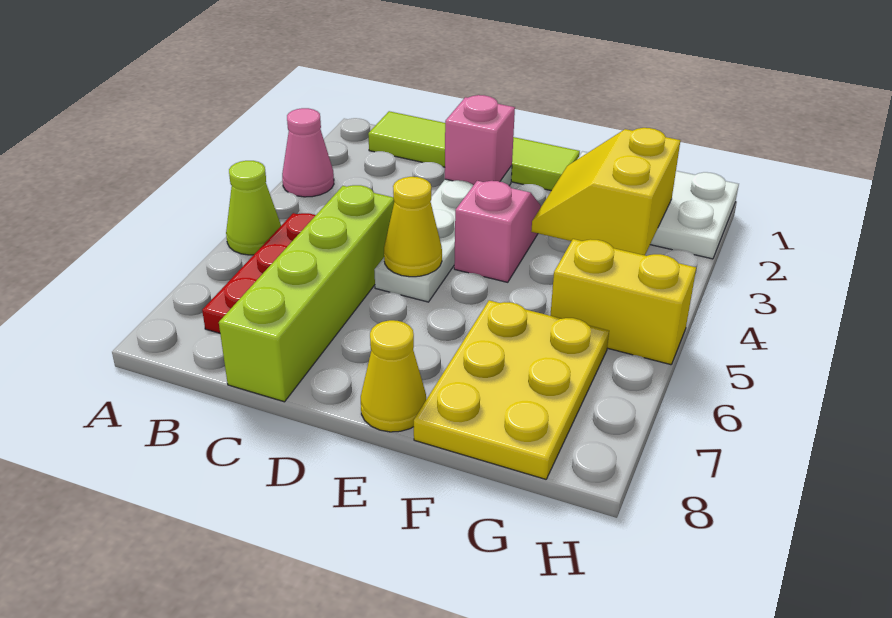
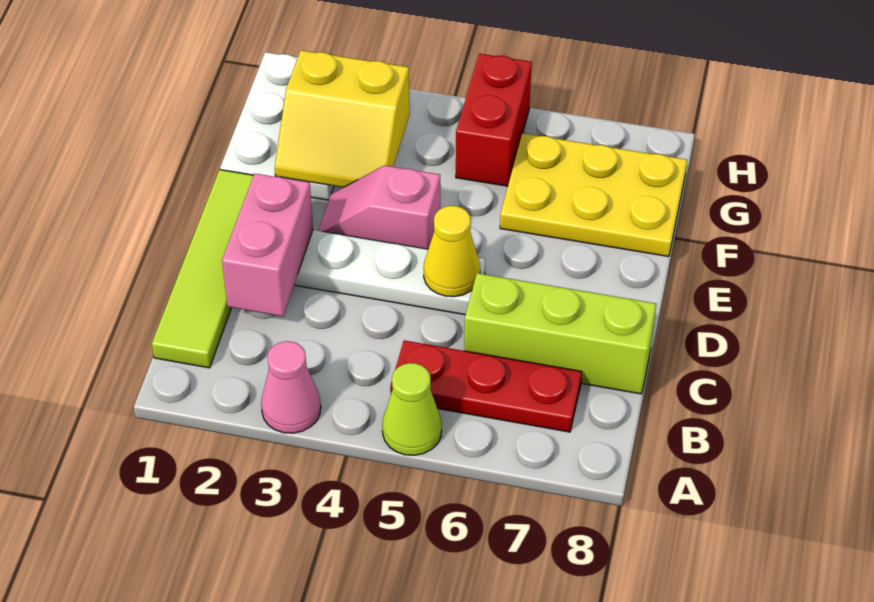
lime 1x4 brick [219,185,394,402] -> lime 1x3 brick [464,273,656,394]
pink 1x1 brick [445,95,515,185] -> pink 1x2 brick [222,173,313,316]
yellow 1x1 cone [361,320,426,432] -> none
yellow 1x2 brick [550,239,696,365] -> red 1x2 brick [456,54,532,186]

